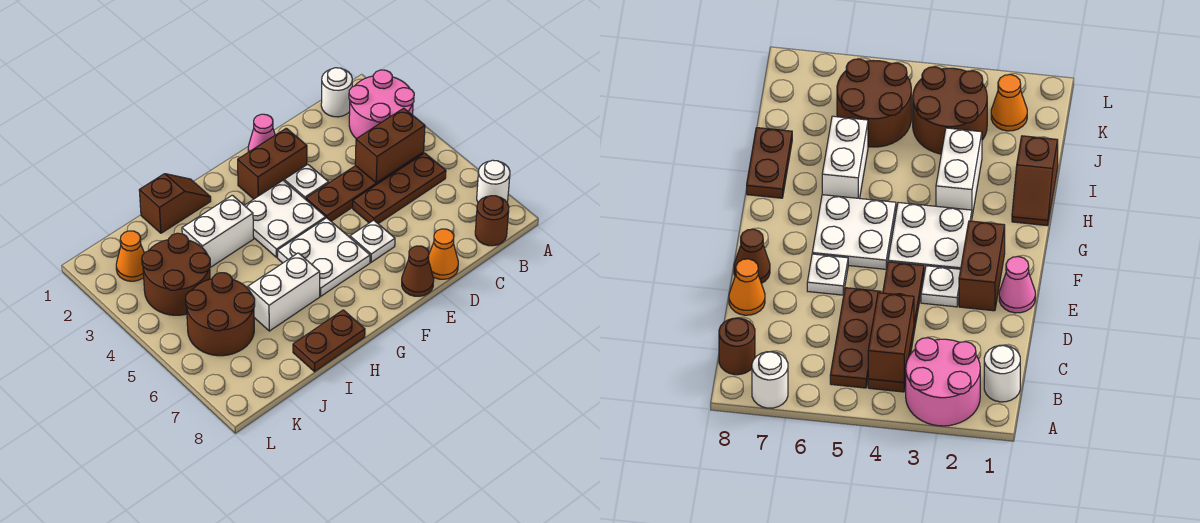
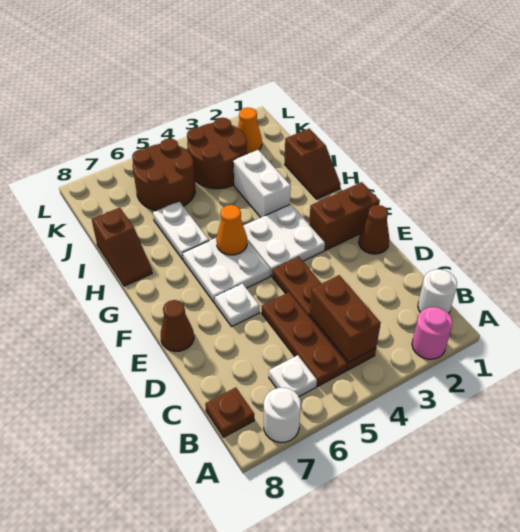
pink 2x2 round brick [349,70,414,139] -> pink 1x1 round brick [412,307,453,359]
brown 1x1 round brick [475,196,509,246] -> brown 1x1 plate [205,387,254,437]
orange 1x1 cone [429,229,458,279] -> orange 1x1 cone moved to [216,205,247,255]
pink 1x1 cone [248,114,275,152] -> brown 1x1 cone [359,205,390,254]
brown 1x2 brick [238,128,307,199] -> brown 1x2 brick turned to [309,182,380,250]
white 1x1 plate [284,164,329,199] -> white 1x1 plate moved to [269,355,317,396]
white 1x2 brick [248,253,320,331] -> white 1x2 plate [153,201,209,259]
brown 1x2 plate [293,310,365,372] -> brown 1x2 slope [92,208,152,286]

